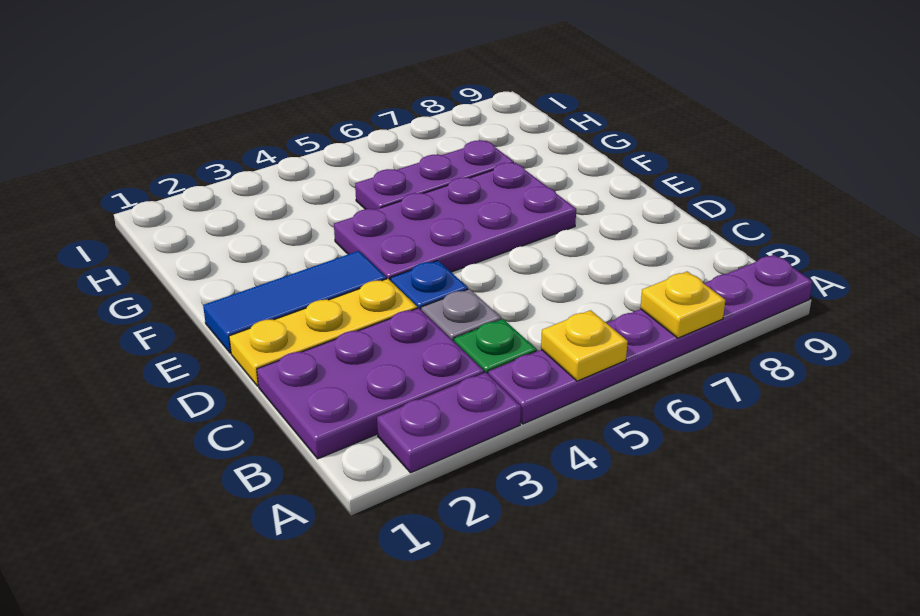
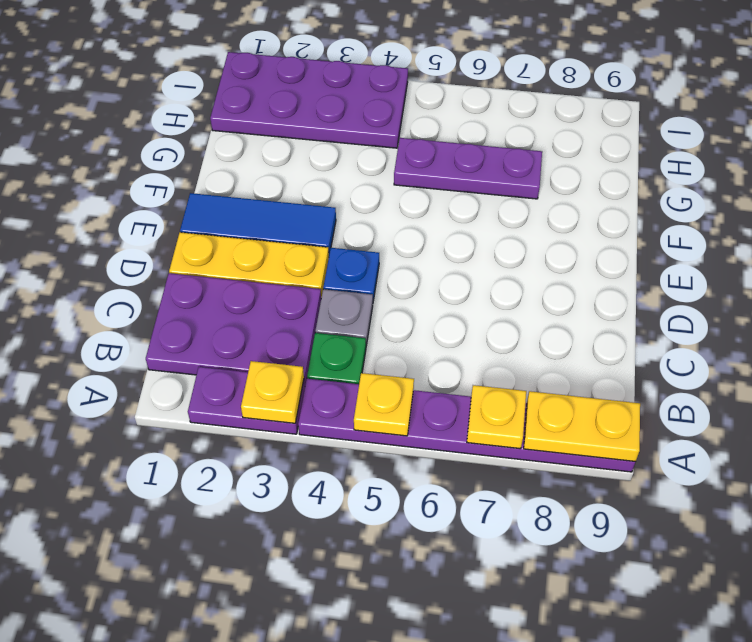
none -> yellow 1x1 plate [241,361,304,423]
none -> yellow 1x2 plate [524,391,640,462]
purple 2x4 plate [334,163,576,281] -> purple 2x4 plate moved to [210,52,408,148]

